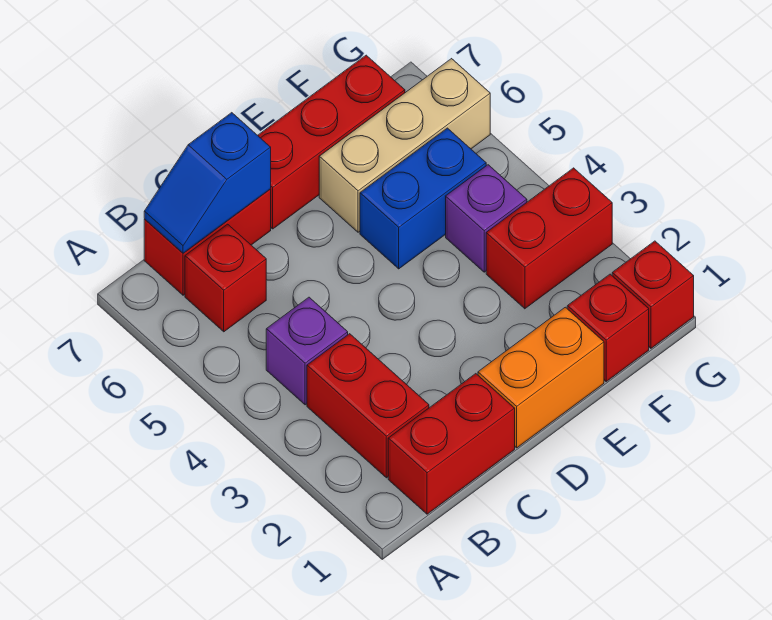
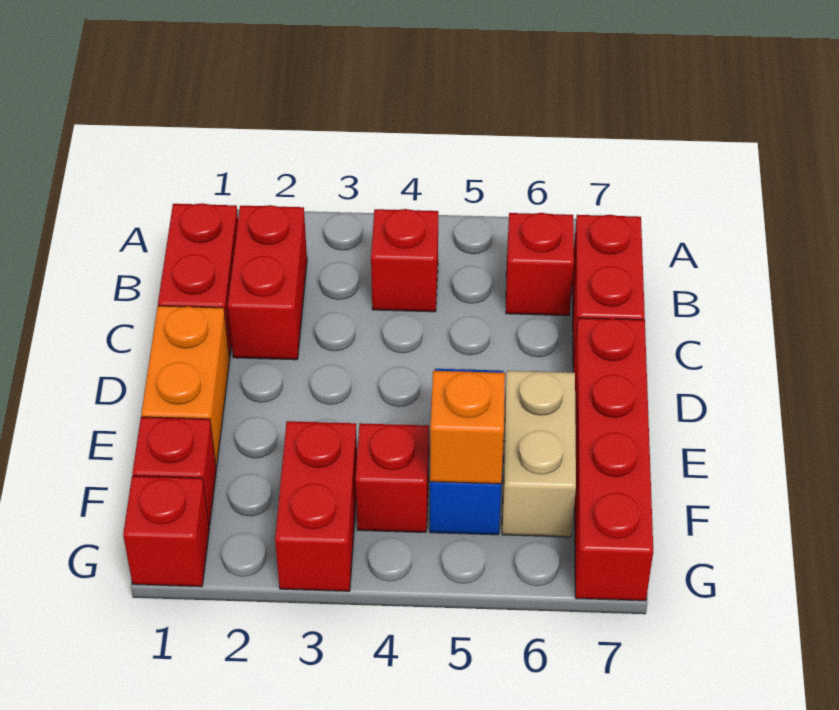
red 1x2 brick [307,334,429,478] -> red 1x2 brick turned to [228,205,307,360]
purple 1x1 brick [266,297,348,405] -> red 1x1 brick [371,209,438,312]
blue 1x2 slope [144,113,271,253] -> none
red 1x3 brick [258,55,405,229] -> red 1x4 brick [573,318,653,601]
tan 1x3 brick [319,59,490,232] -> tan 1x2 brick [502,371,576,537]
purple 1x1 brick [446,165,527,272] -> red 1x1 brick [356,423,429,532]
none -> orange 1x1 brick [430,371,505,484]

